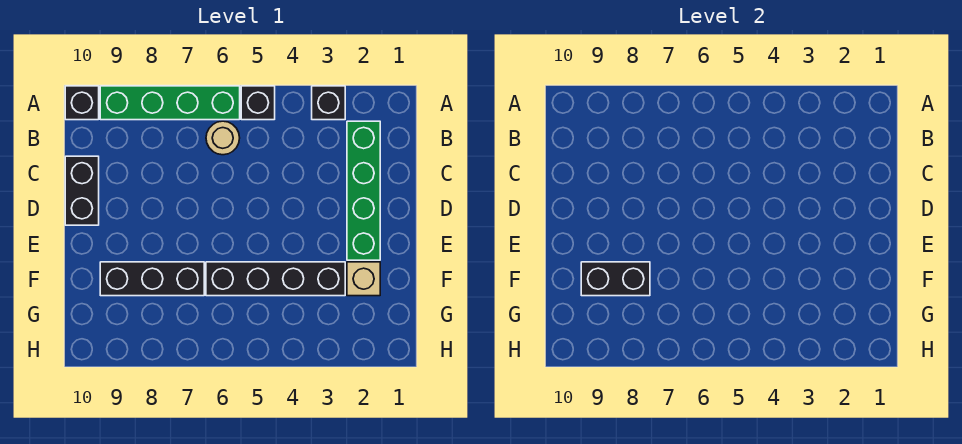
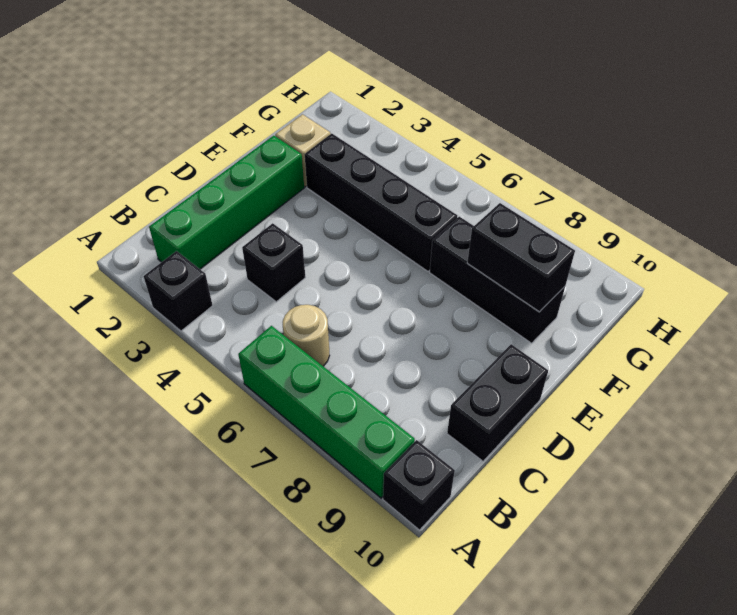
black 1x1 brick [241,86,275,120] -> black 1x1 brick moved to [242,223,305,302]

